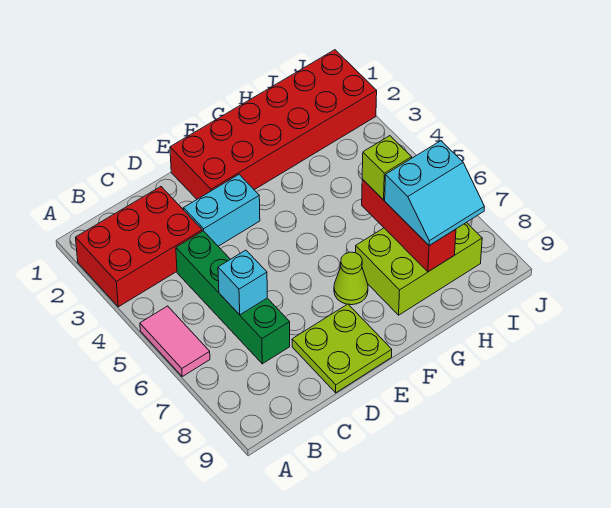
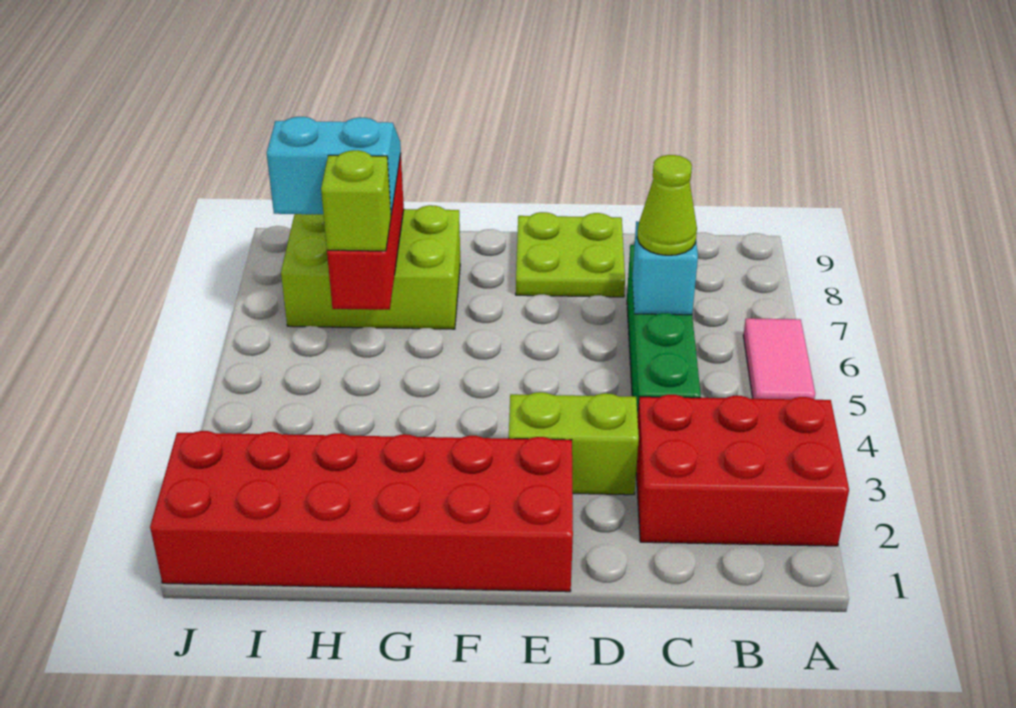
cyan 1x2 brick [184,175,260,246] -> lime 1x2 brick [509,392,639,495]
lime 1x1 cone [334,252,368,305] -> lime 1x1 cone moved to [637,155,697,255]

